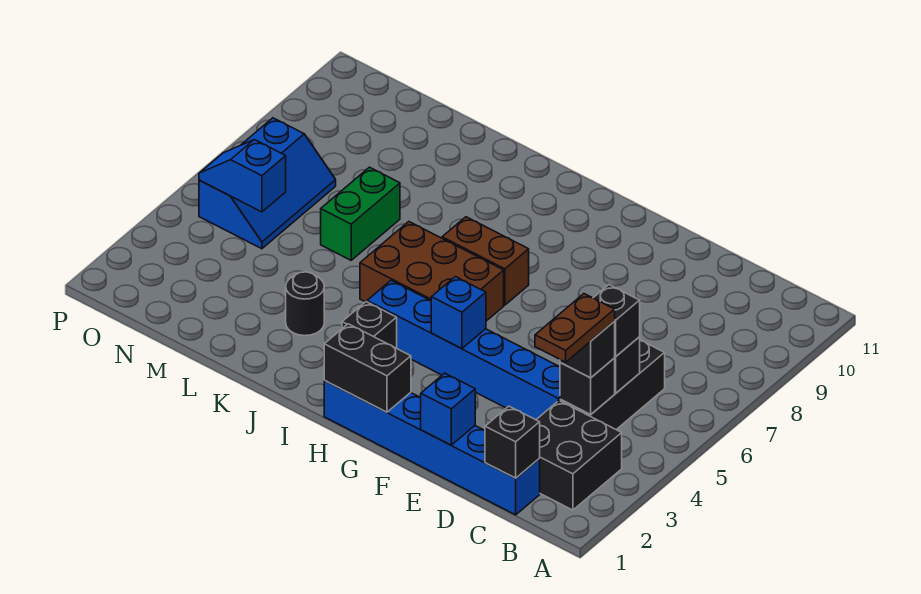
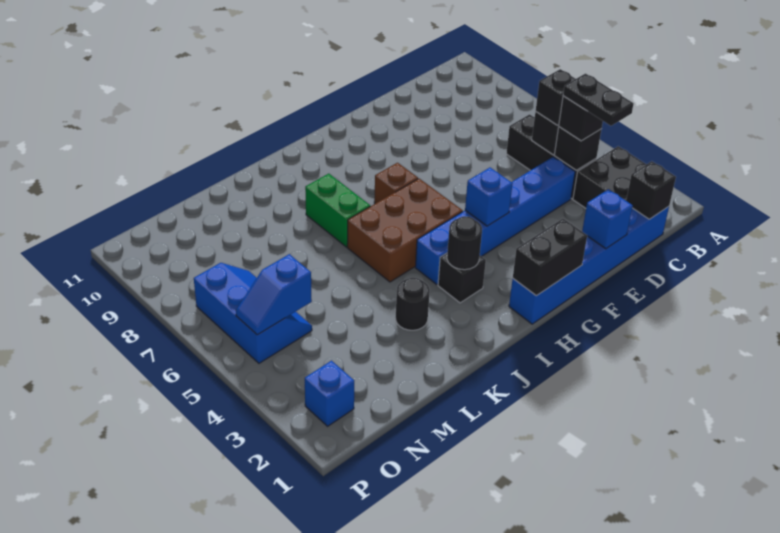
brown 1x2 plate [535,294,615,362] -> black 1x2 plate [563,74,634,126]
brown 1x2 brick [442,217,529,305] -> brown 1x1 brick [374,163,418,204]
none -> black 1x1 round brick [447,216,482,270]
green 1x2 brick [321,167,400,260] -> green 1x2 brick moved to [305,174,370,247]
none -> blue 1x1 brick [305,361,354,426]

